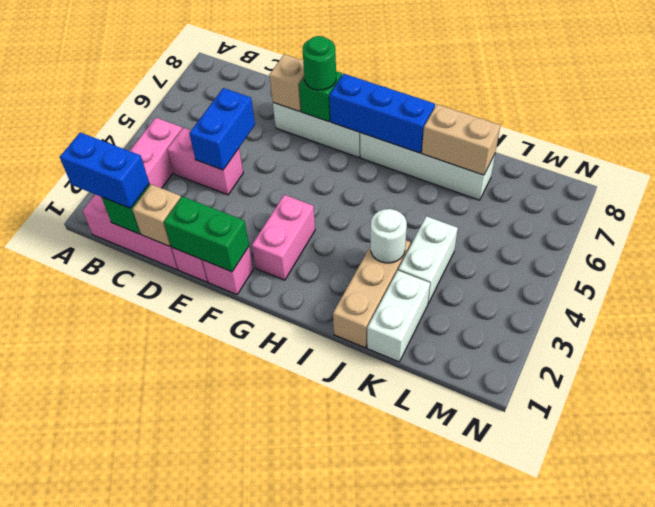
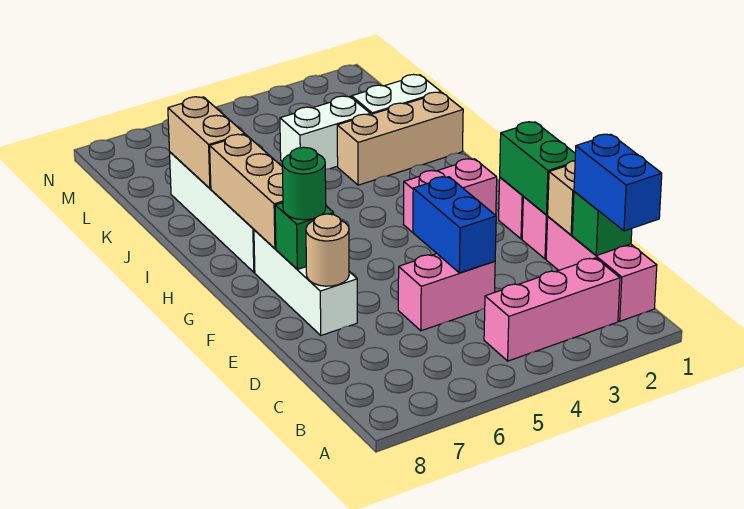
pink 1x2 brick [167,128,243,195] -> pink 1x2 brick turned to [398,254,495,331]
blue 1x2 brick [189,88,255,170] -> blue 1x2 brick turned to [413,177,496,273]
tan 1x1 brick [269,54,304,112] -> tan 1x1 round brick [306,214,349,286]
blue 1x3 brick [329,74,435,153] -> tan 1x3 brick [210,134,283,249]
white 1x1 round brick [371,209,407,263] -> none

